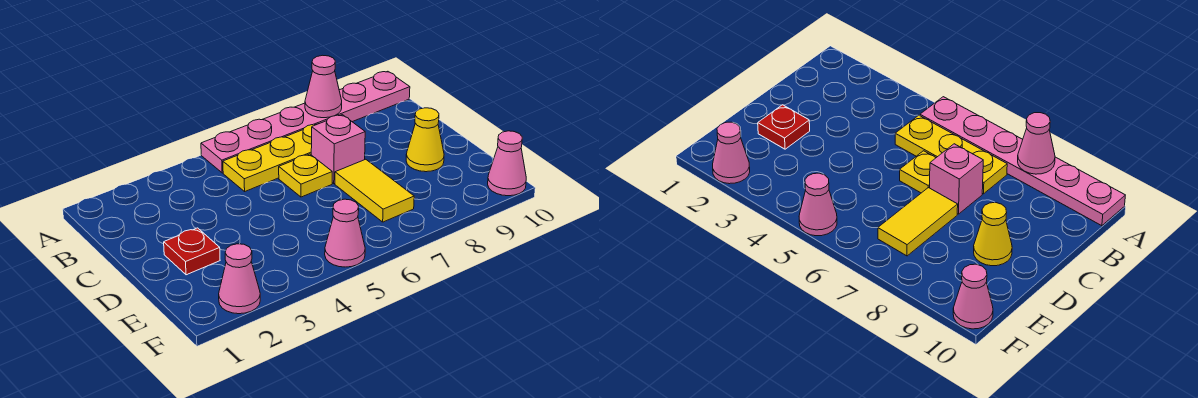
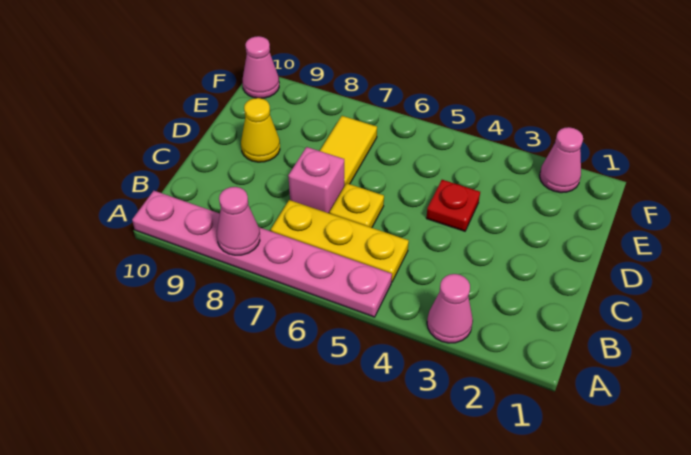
red 1x1 plate [164,228,220,275] -> red 1x1 plate moved to [426,180,480,231]
pink 1x1 cone [325,199,365,267] -> pink 1x1 cone moved to [427,274,473,343]

